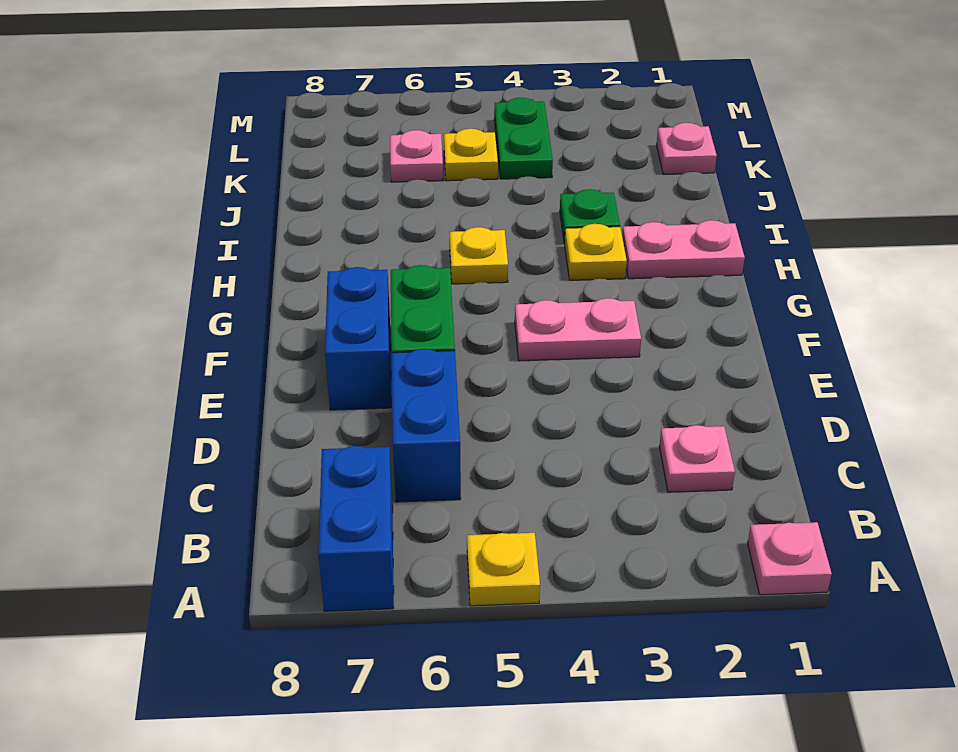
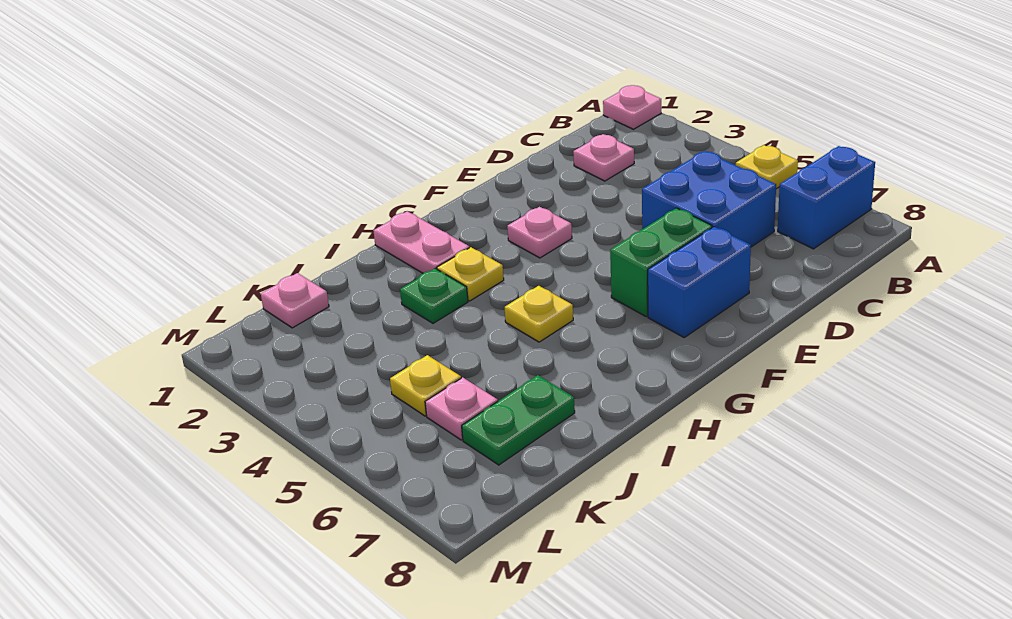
blue 1x2 brick [392,349,461,502] -> blue 2x2 brick [642,151,776,247]
pink 1x2 plate [515,298,641,361] -> pink 1x1 plate [507,207,572,258]
green 1x2 plate [494,98,553,179] -> green 1x2 plate moved to [462,375,575,465]

